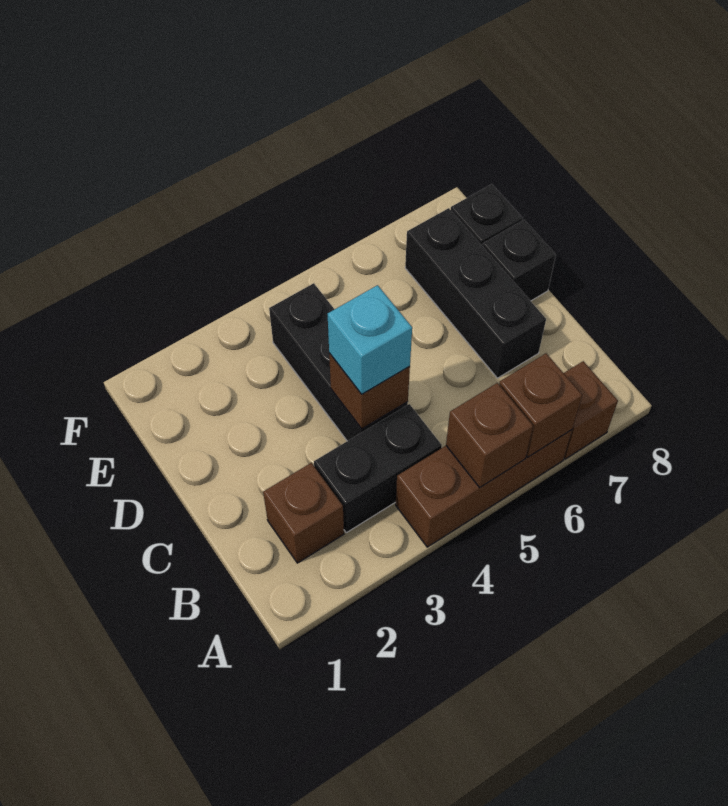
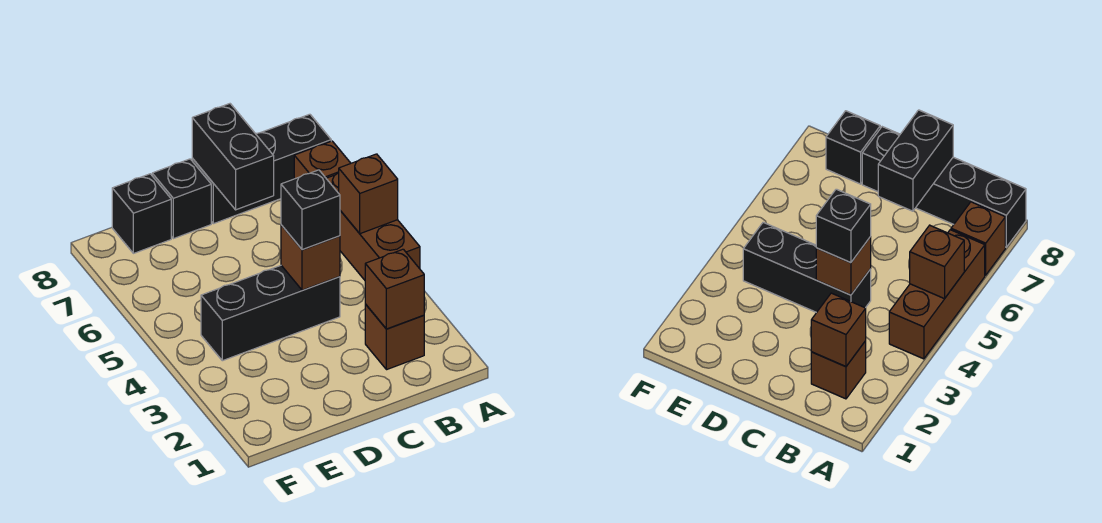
brown 1x1 brick [499,353,582,457] -> brown 1x1 brick moved to [365,249,424,329]
black 1x2 brick [314,404,442,533] -> black 1x2 brick moved to [192,104,274,210]
cyan 1x1 brick [328,285,412,394] -> black 1x1 brick [281,170,340,250]
black 1x3 brick [405,208,546,378] -> black 1x3 brick moved to [192,114,331,224]

